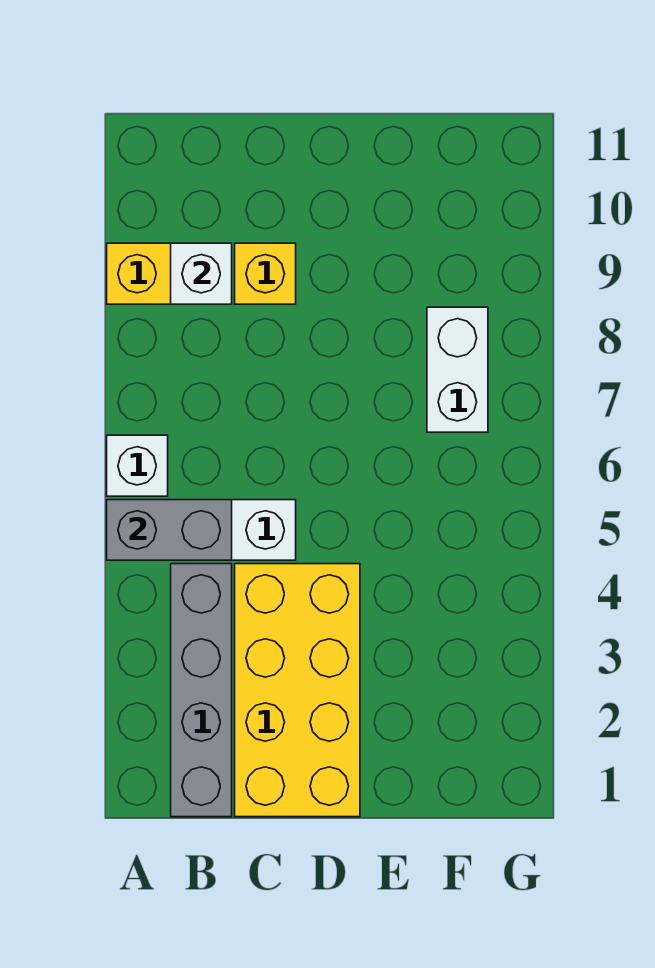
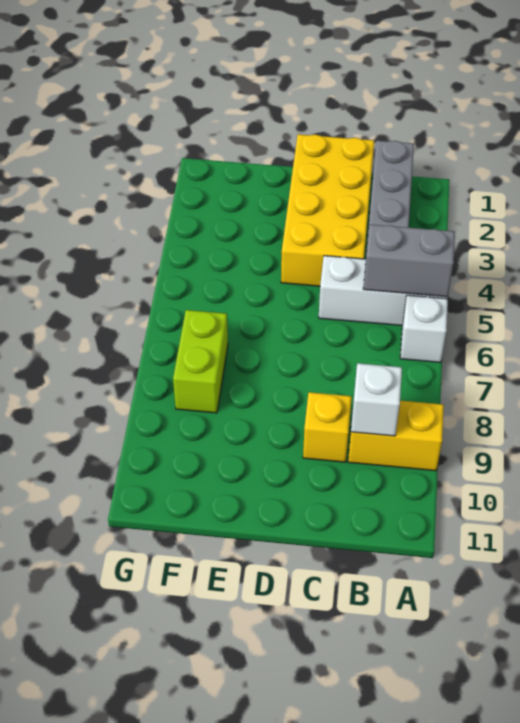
white 1x2 brick [427,307,488,432] -> lime 1x2 brick [173,310,228,413]

